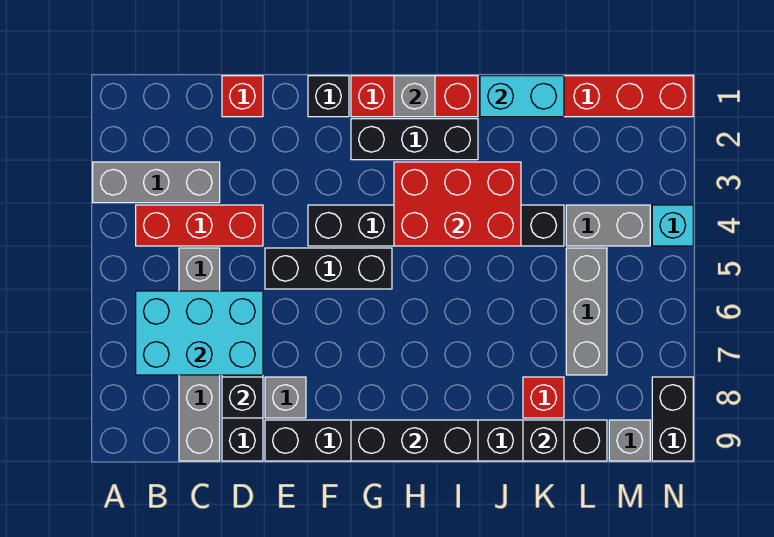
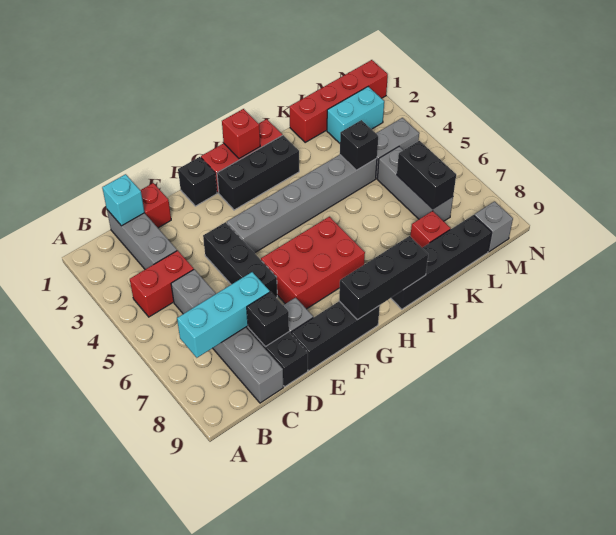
grey 1x3 brick [93,162,220,203] -> grey 1x3 brick turned to [107,210,177,269]
red 1x3 brick [136,205,263,246] -> red 1x2 brick [130,250,194,317]
cyan 2x3 brick [136,291,263,375] -> cyan 1x3 brick [177,272,270,358]
black 1x3 brick [265,248,392,289] -> black 1x3 brick turned to [203,222,277,298]
black 1x6 brick [308,205,564,246] -> grey 1x6 brick [227,155,377,253]
grey 1x1 brick [394,76,435,117] -> red 1x1 brick [222,109,260,159]
red 2x3 brick [394,162,521,246] -> red 2x3 brick moved to [261,217,365,309]
cyan 1x2 brick [480,76,564,117] -> cyan 1x2 brick moved to [327,87,384,143]
black 1x1 brick [523,420,564,461] -> black 1x1 brick moved to [340,120,378,170]
cyan 1x1 brick [652,205,693,246] -> cyan 1x1 brick moved to [102,174,144,226]
black 1x2 brick [652,377,693,461] -> black 1x2 brick moved to [397,141,456,209]

